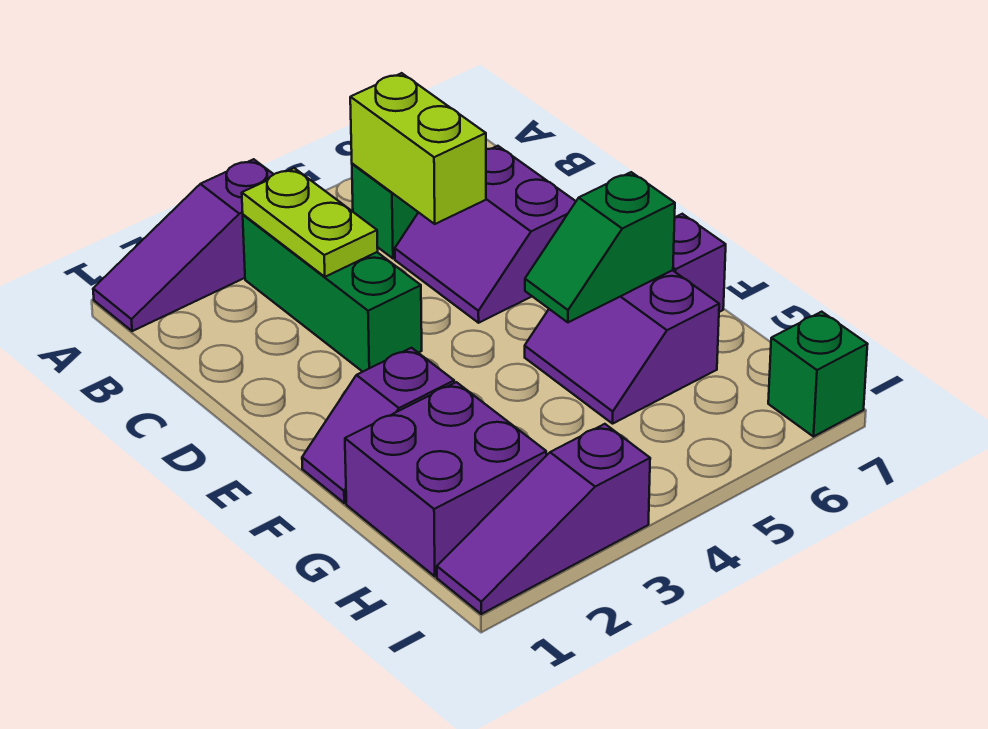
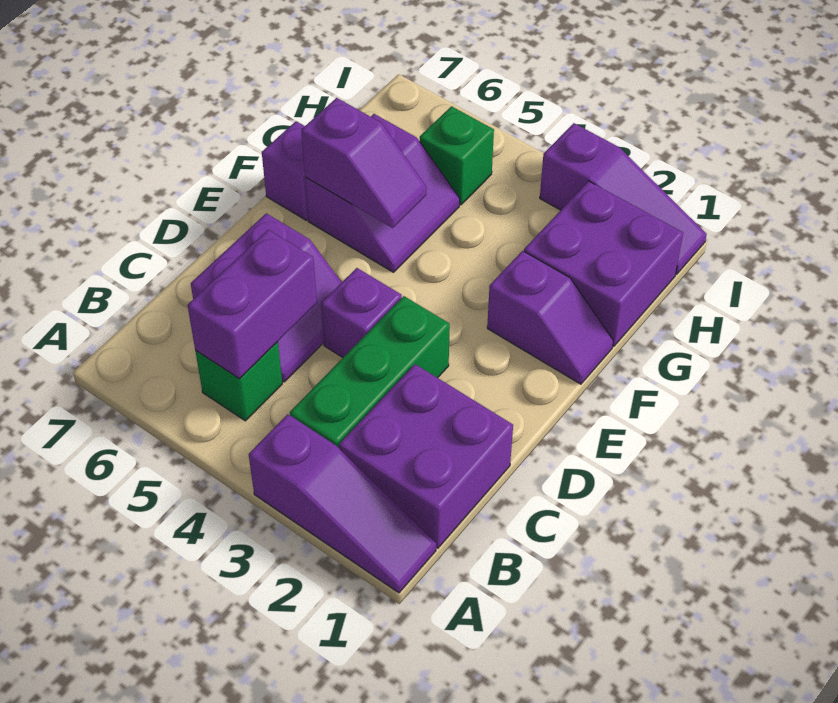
none -> purple 2x2 brick [339,364,513,548]
lime 1x2 plate [242,168,378,277] -> none
lime 1x2 brick [350,73,486,224] -> purple 1x2 brick [188,230,317,379]
none -> purple 1x1 brick [321,268,402,357]
green 1x2 slope [525,172,675,322] -> purple 1x2 slope [301,98,426,228]
green 1x1 brick [768,312,868,437] -> green 1x1 brick moved to [420,106,494,205]

